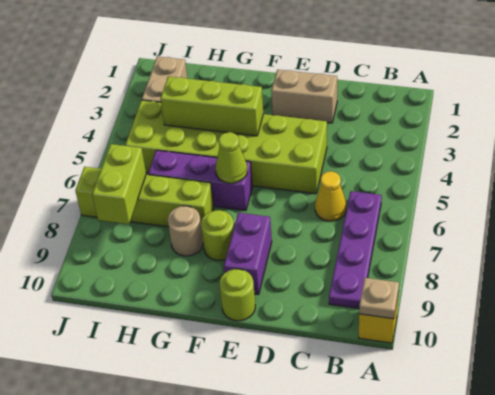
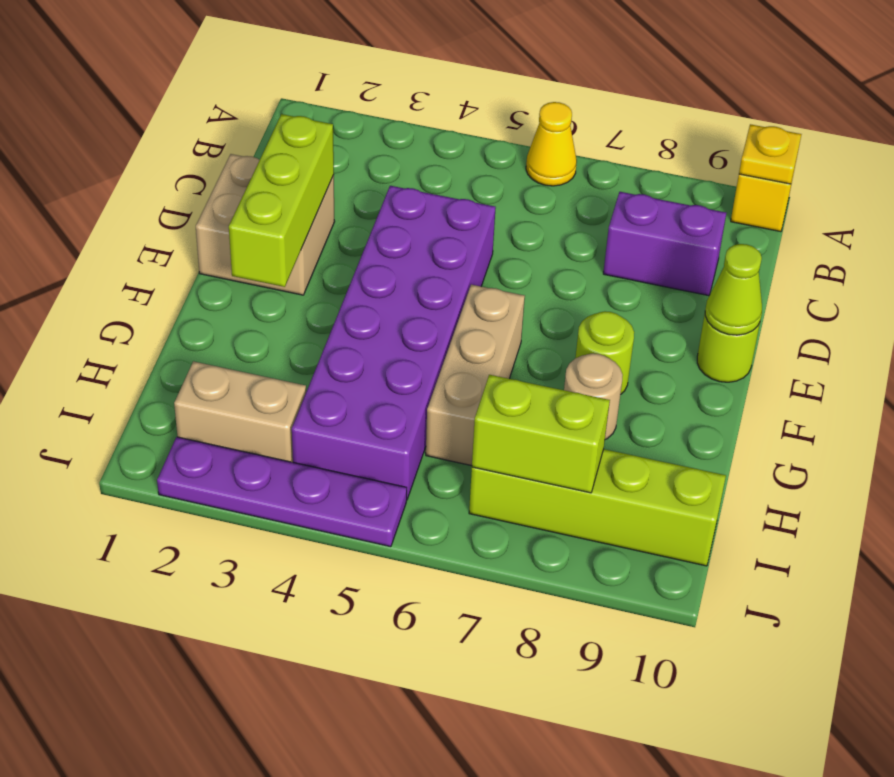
tan 1x1 plate [359,278,399,319] -> yellow 1x1 plate [739,124,802,184]
purple 1x4 plate [329,191,382,308] -> purple 1x4 plate moved to [157,437,407,547]
yellow 1x1 cone [315,171,346,221] -> yellow 1x1 cone moved to [526,102,577,186]
tan 1x2 brick [271,70,337,123] -> tan 2x2 brick [196,154,335,295]
lime 2x6 brick [125,100,327,194] -> purple 2x6 brick [292,186,496,499]
purple 1x2 brick [224,213,272,294] -> purple 1x2 brick moved to [603,192,726,296]
lime 1x3 brick [160,77,263,136] -> lime 1x3 brick moved to [229,114,334,287]
purple 1x3 brick [148,150,252,211] -> tan 1x3 brick [426,285,525,466]
lime 1x1 cone [216,132,247,183] -> lime 1x1 cone moved to [705,244,762,335]
lime 1x4 brick [75,167,214,227] -> lime 1x4 brick turned to [469,449,726,566]

